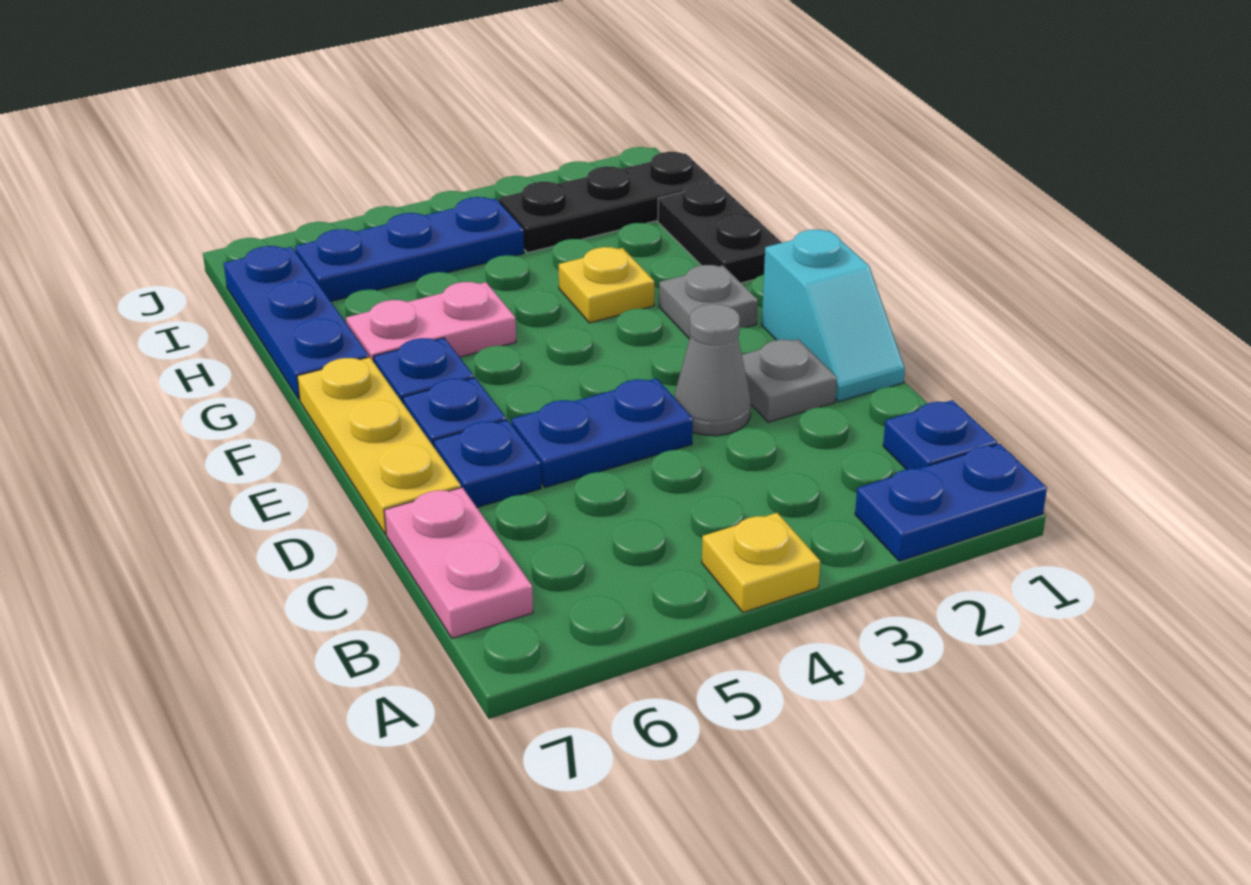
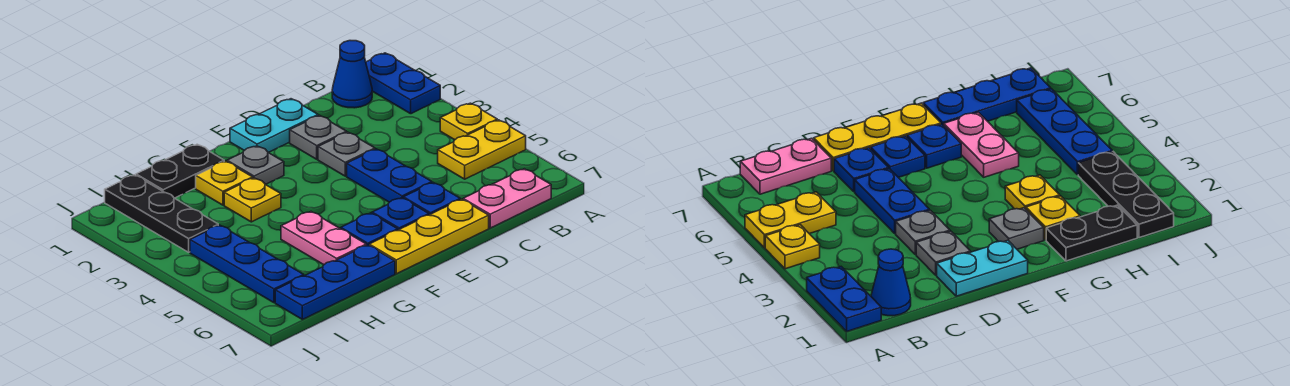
none -> yellow 1x2 plate [438,120,526,179]
blue 1x1 plate [883,400,997,469] -> blue 1x1 cone [332,41,372,108]
cyan 1x2 slope [762,229,905,402] -> cyan 1x2 plate [230,99,318,152]
grey 1x1 cone [674,304,751,436] -> grey 1x1 plate [318,132,375,176]
none -> yellow 1x1 plate [196,161,253,205]

